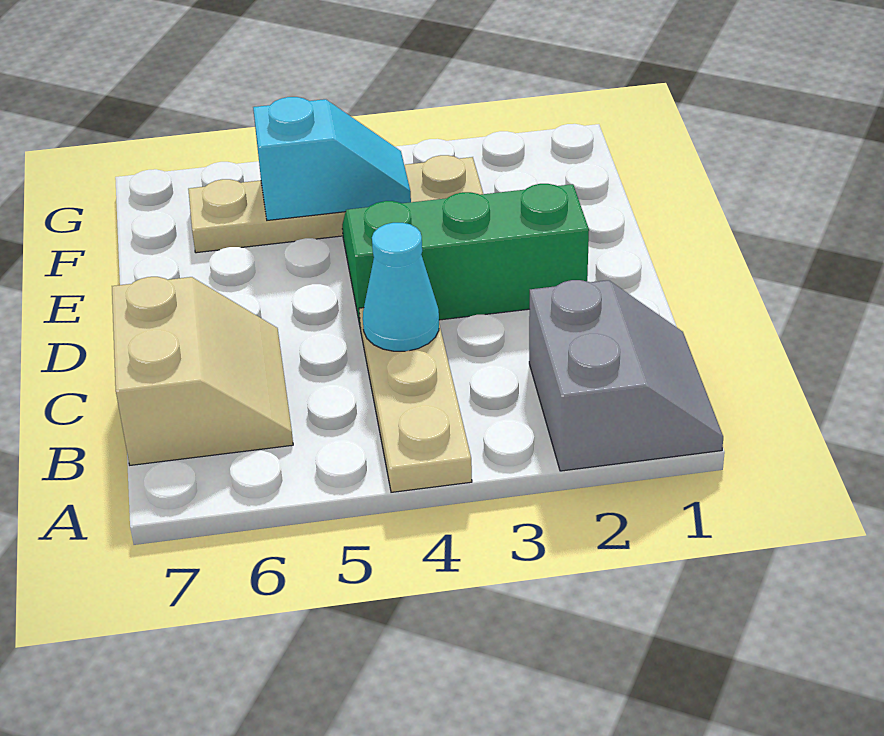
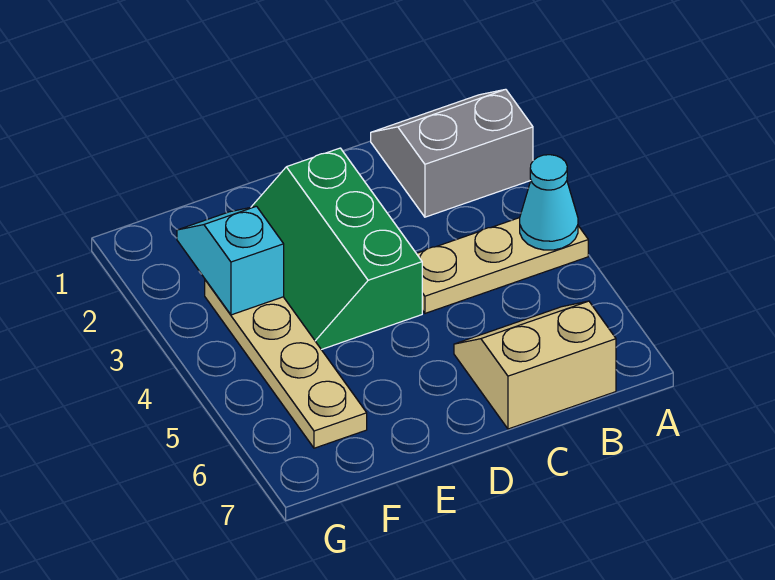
cyan 1x1 cone [363,223,439,351] -> cyan 1x1 cone moved to [520,155,578,250]
cyan 1x2 slope [253,97,411,220] -> cyan 1x2 slope moved to [177,206,284,315]

